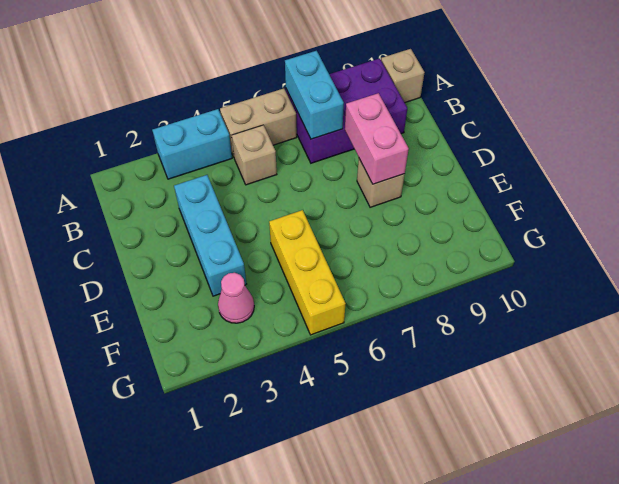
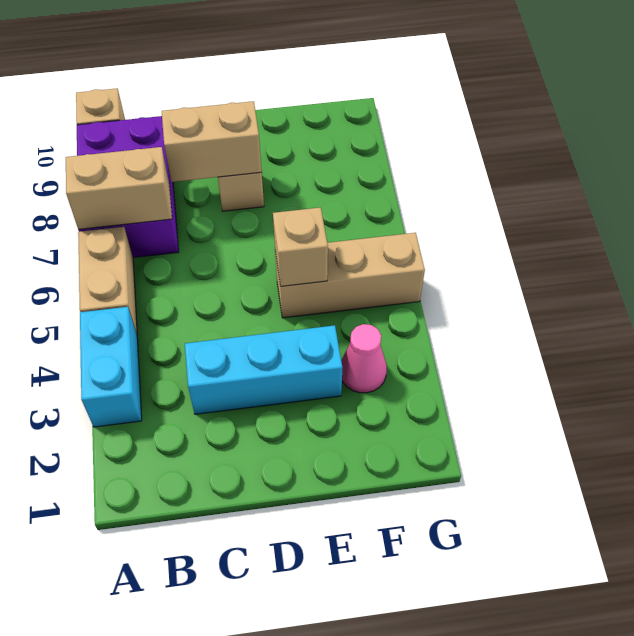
cyan 1x2 brick [285,51,344,139] -> tan 1x2 brick [66,147,172,229]
tan 1x1 brick [232,125,277,185] -> tan 1x1 brick moved to [273,207,328,286]
pink 1x2 brick [345,93,409,184] -> tan 1x2 brick [162,101,262,182]
yellow 1x3 brick [269,210,346,335] -> tan 1x3 brick [275,233,425,318]

